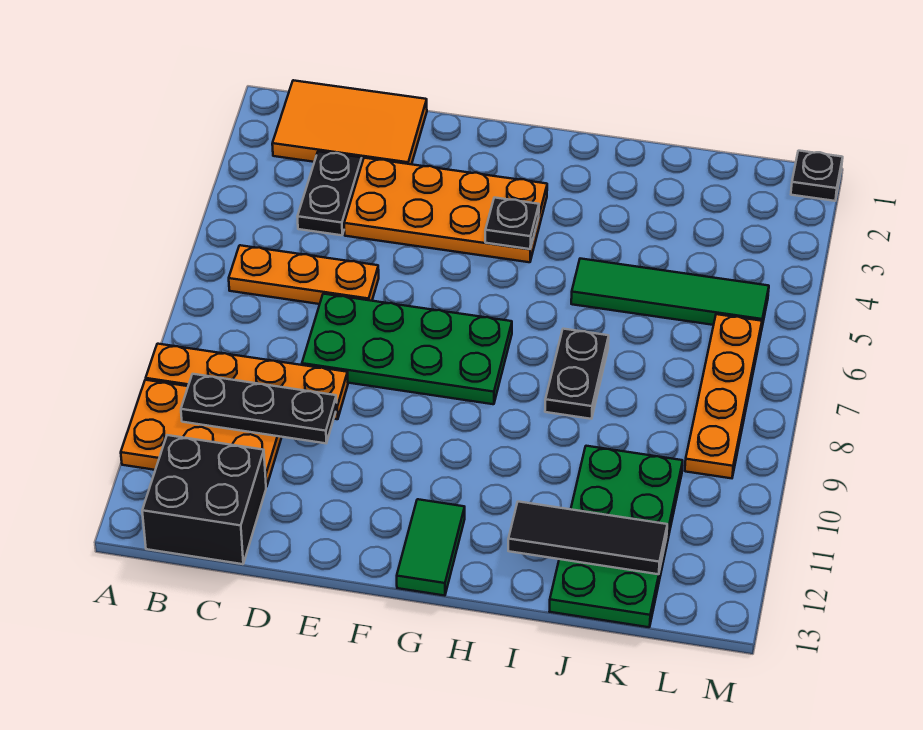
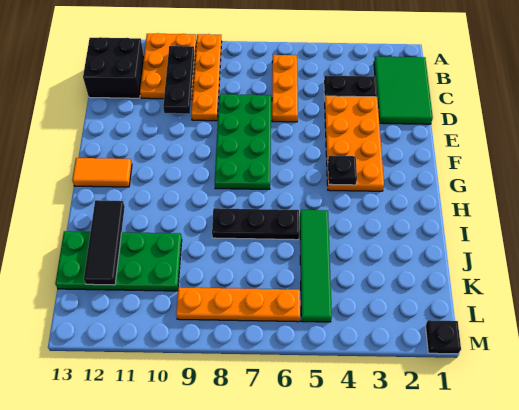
orange 2x3 tile [272,80,427,164] -> green 2x3 tile [374,57,433,124]
green 1x2 tile [397,499,465,596] -> orange 1x2 tile [72,158,132,187]
black 1x2 plate [545,329,609,419] -> black 1x3 plate [212,208,299,240]

